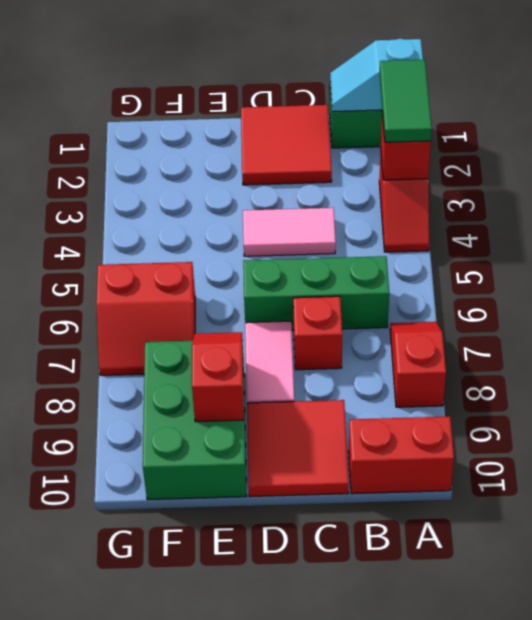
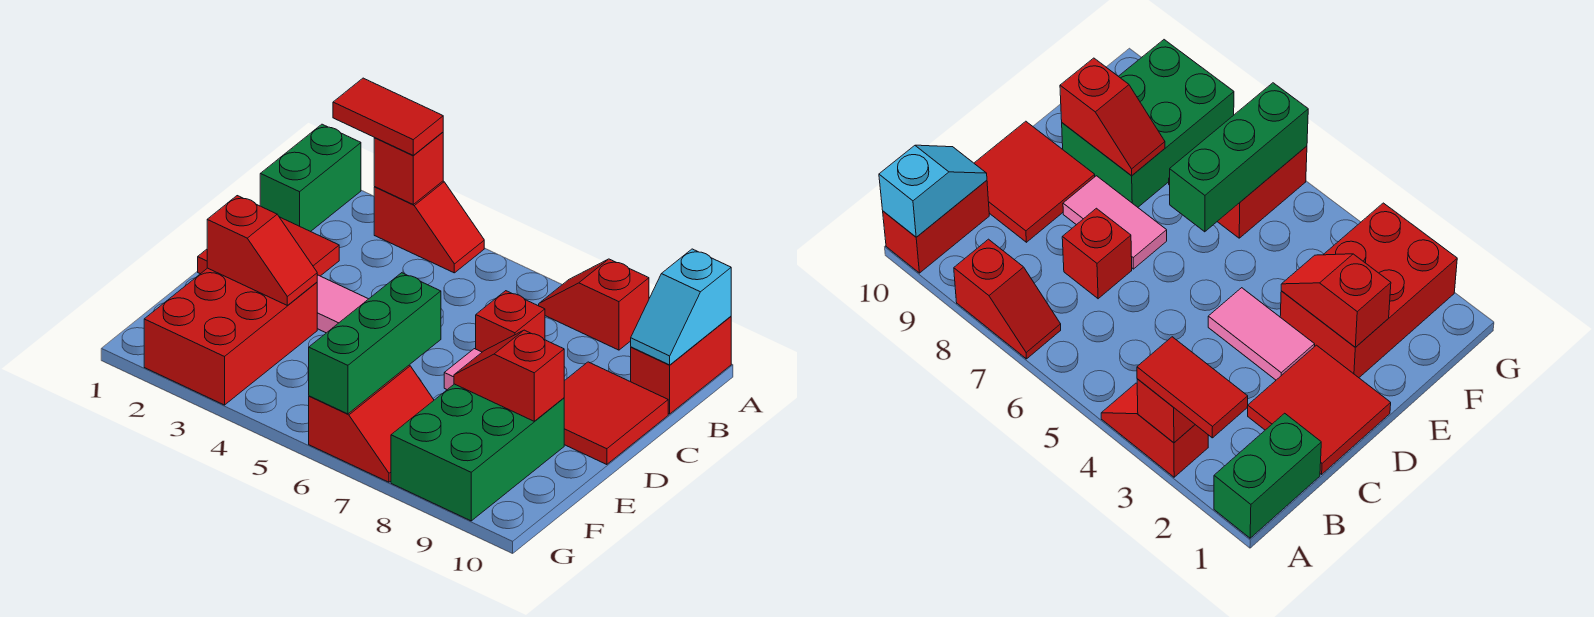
cyan 1x2 slope [330,39,423,112] -> cyan 1x2 slope moved to [631,249,731,365]
green 1x2 tile [380,60,432,142] -> red 1x2 tile [333,78,443,156]
green 1x3 brick [243,256,389,330] -> green 1x3 brick moved to [309,273,441,414]
pink 1x2 tile [243,208,336,256] -> pink 1x2 tile turned to [317,275,368,333]
none -> red 2x3 brick [144,268,317,405]
none -> red 1x2 slope [207,196,317,305]
green 2x3 brick [143,341,247,500] -> green 2x3 brick turned to [391,384,564,521]

